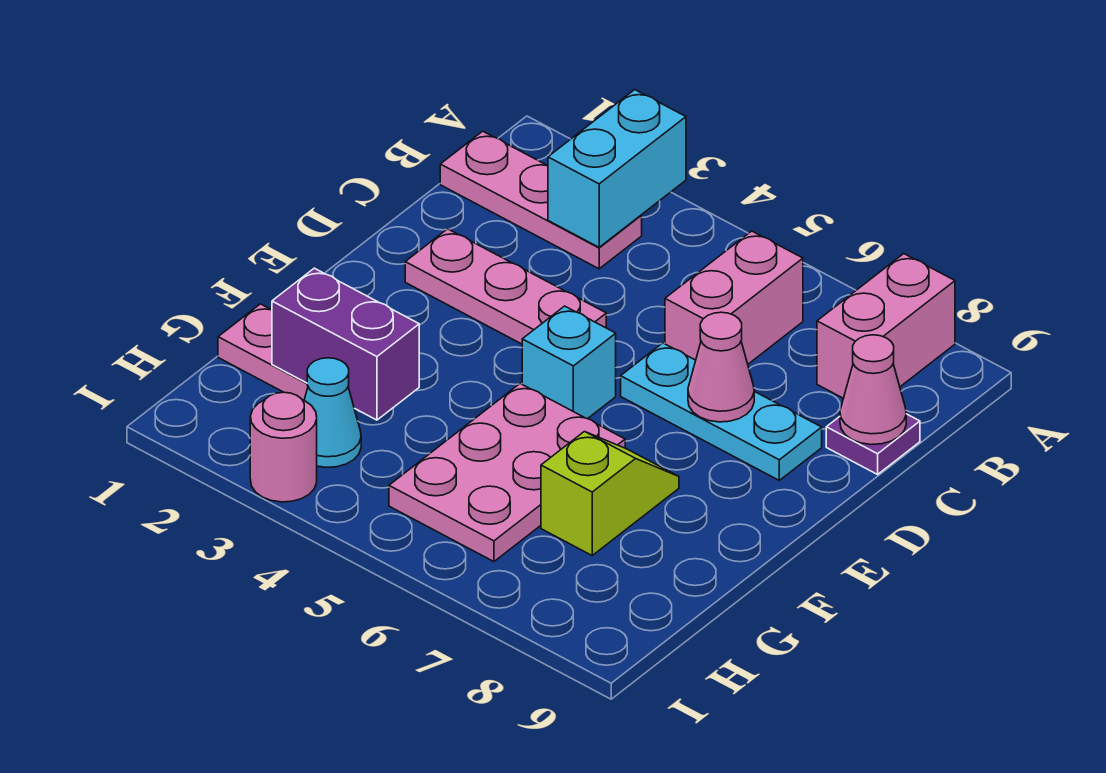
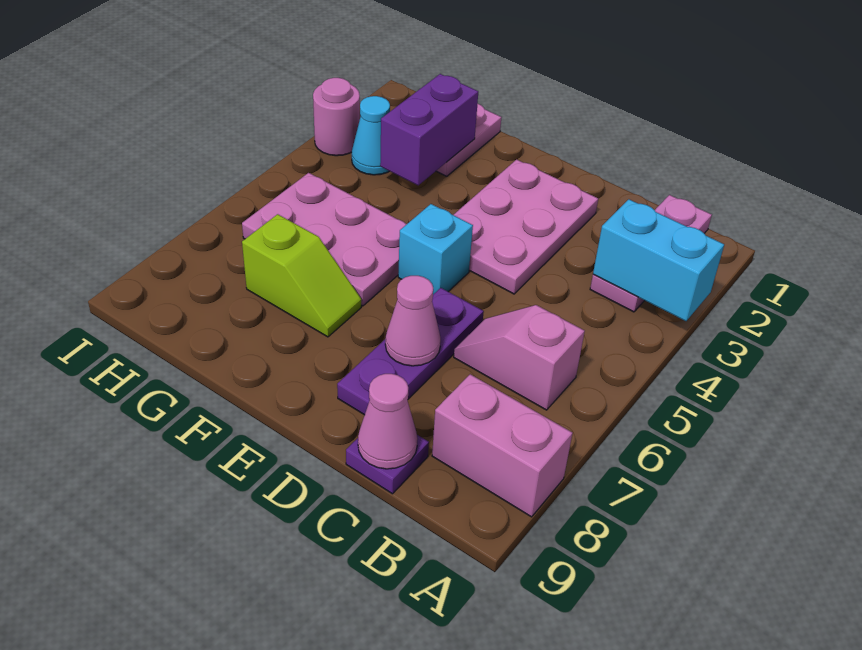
pink 1x2 brick [665,231,803,364] -> pink 1x2 slope [454,305,585,410]
pink 1x3 plate [405,229,606,344] -> pink 2x3 plate [454,159,598,294]
cyan 1x3 plate [621,343,822,480] -> purple 1x3 plate [337,288,484,415]

